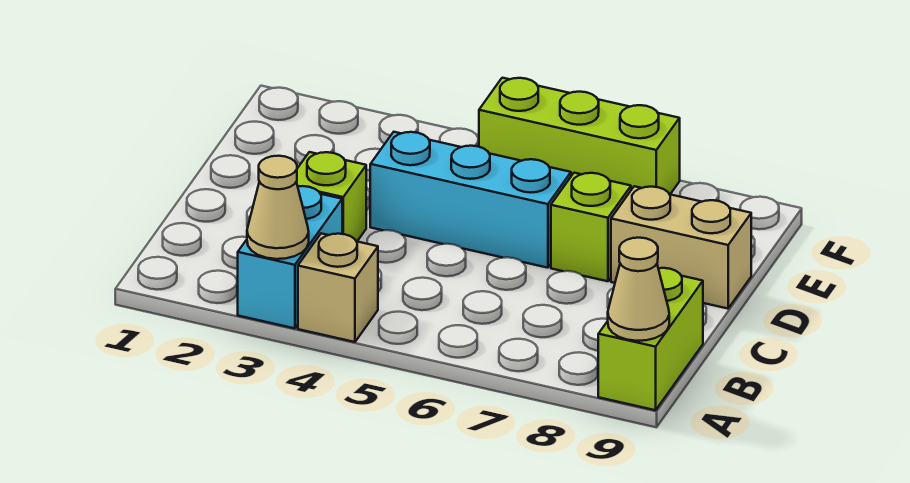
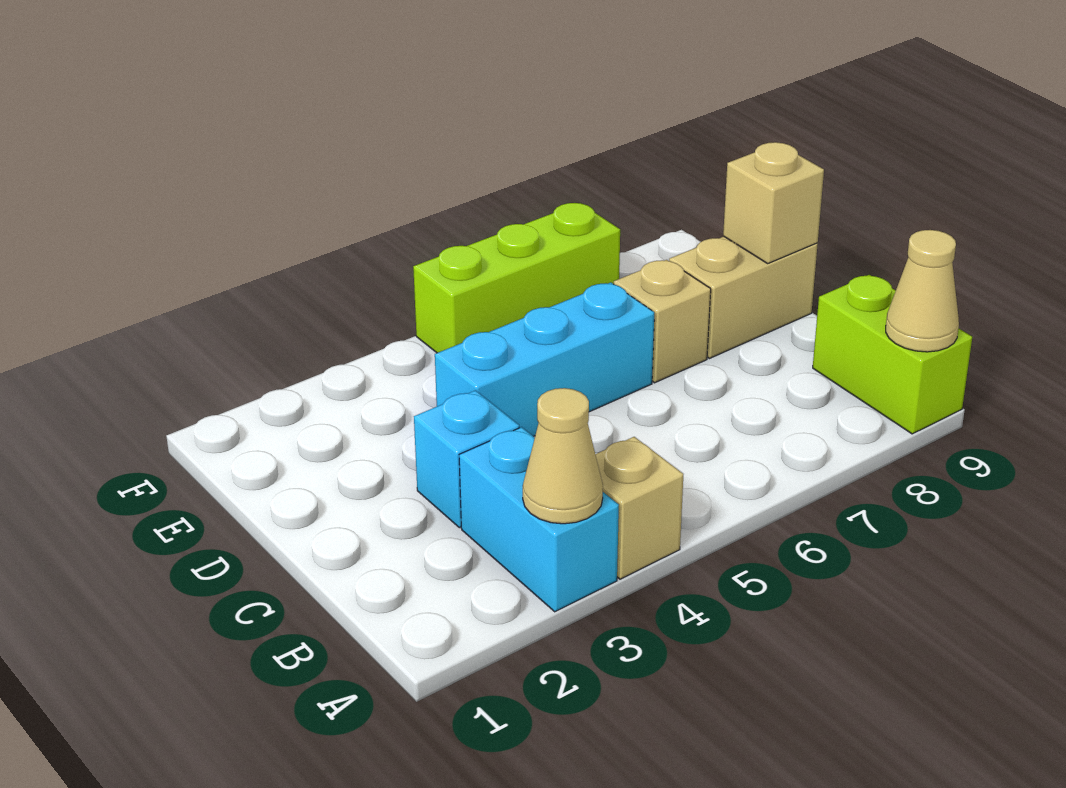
lime 1x1 brick [296,152,366,241] -> cyan 1x1 brick [414,390,519,528]
lime 1x1 brick [551,173,631,281] -> tan 1x1 brick [614,260,711,383]
none -> tan 1x1 brick [723,142,824,263]

